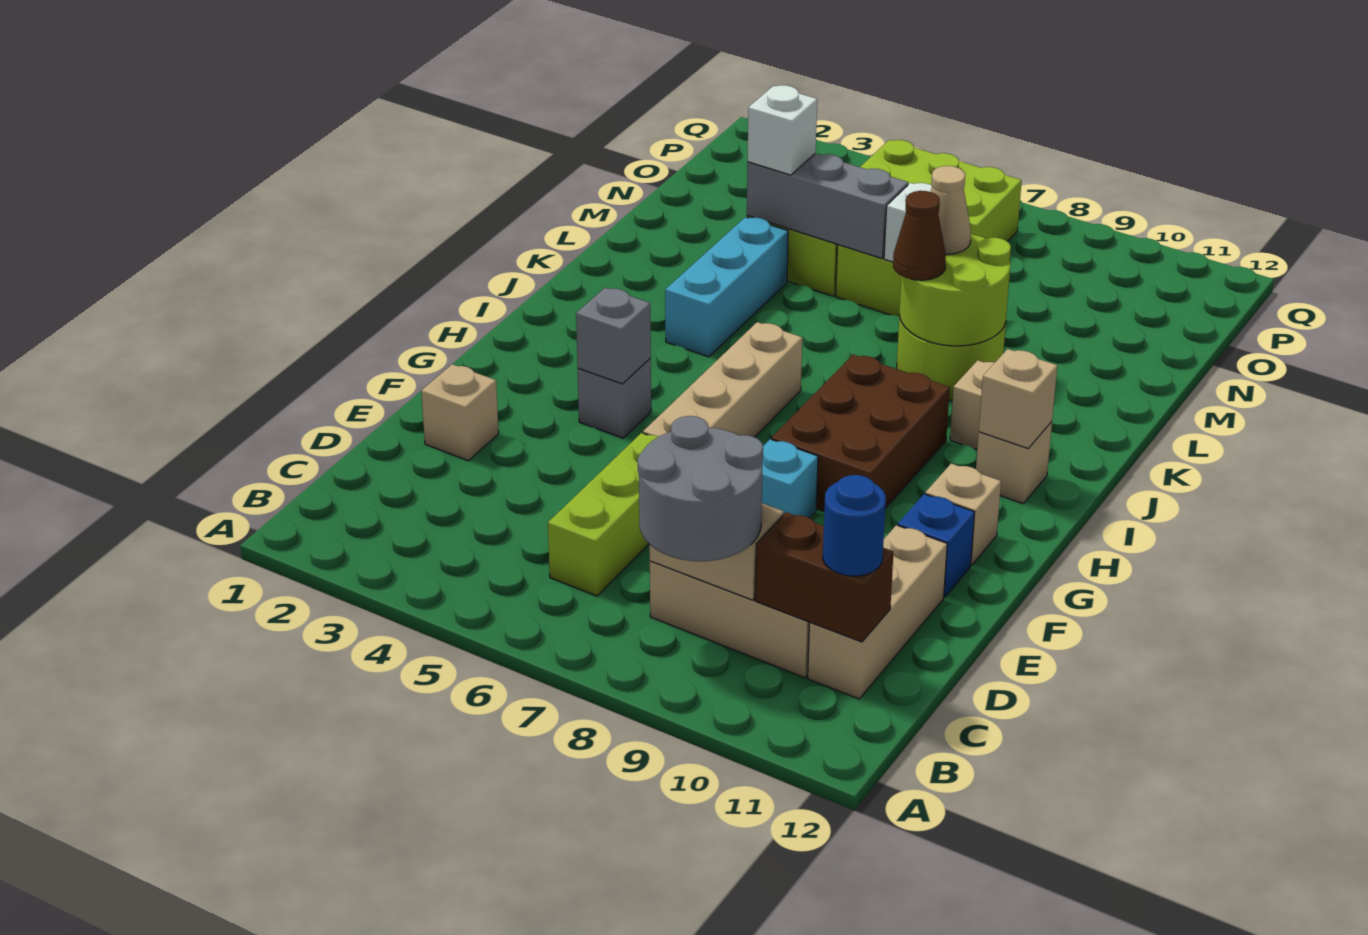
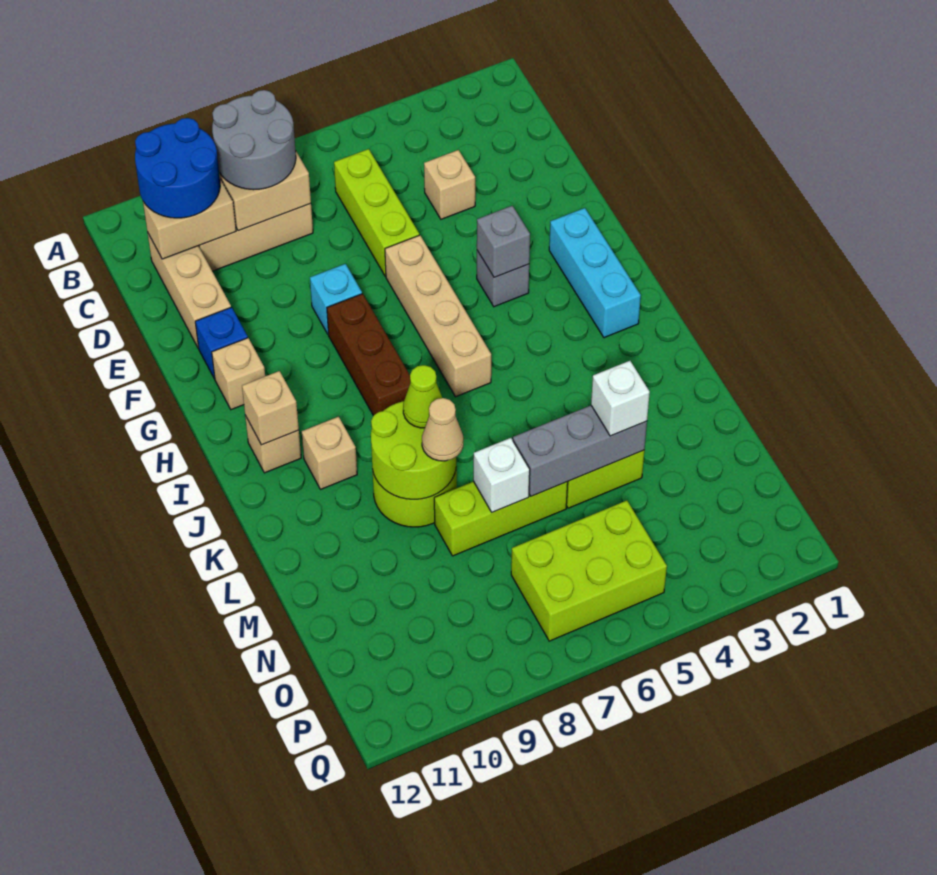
brown 1x2 brick [755,512,894,642] -> tan 1x2 brick [143,179,236,259]
blue 1x1 round brick [823,475,886,576] -> blue 2x2 round brick [135,118,220,218]
tan 1x1 brick [421,364,499,461] -> tan 1x1 brick moved to [424,150,475,219]
brown 2x3 brick [771,354,950,511] -> brown 1x3 brick [327,294,410,416]
cyan 1x3 brick [665,217,788,357] -> cyan 1x3 brick moved to [549,208,641,338]
brown 1x1 cone [893,191,946,280] -> lime 1x1 cone [403,365,442,428]

